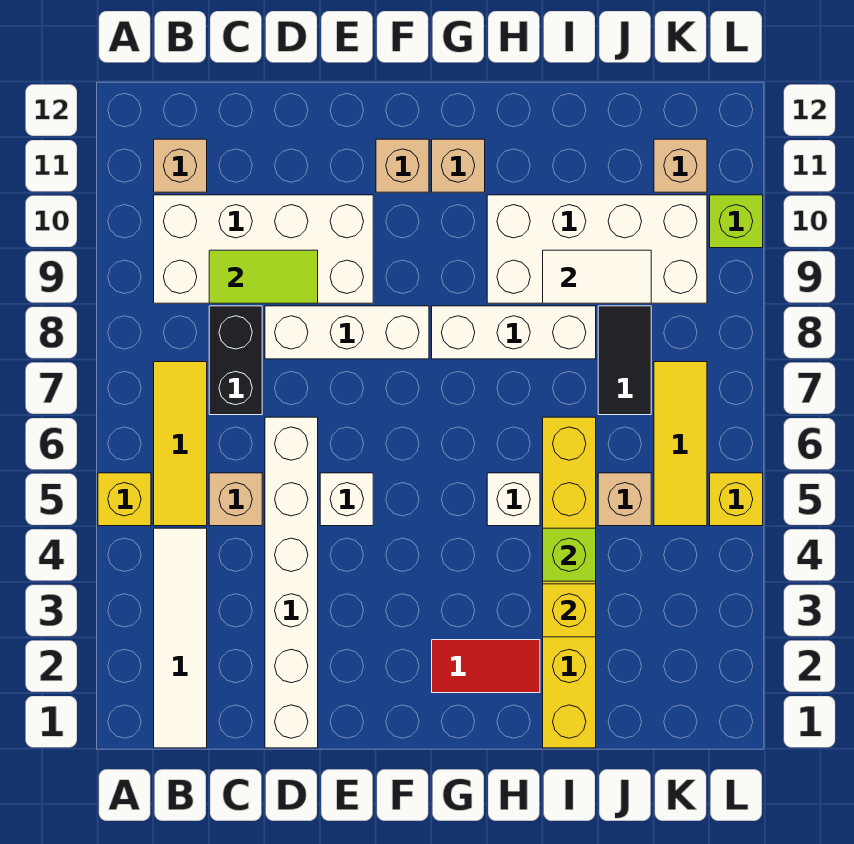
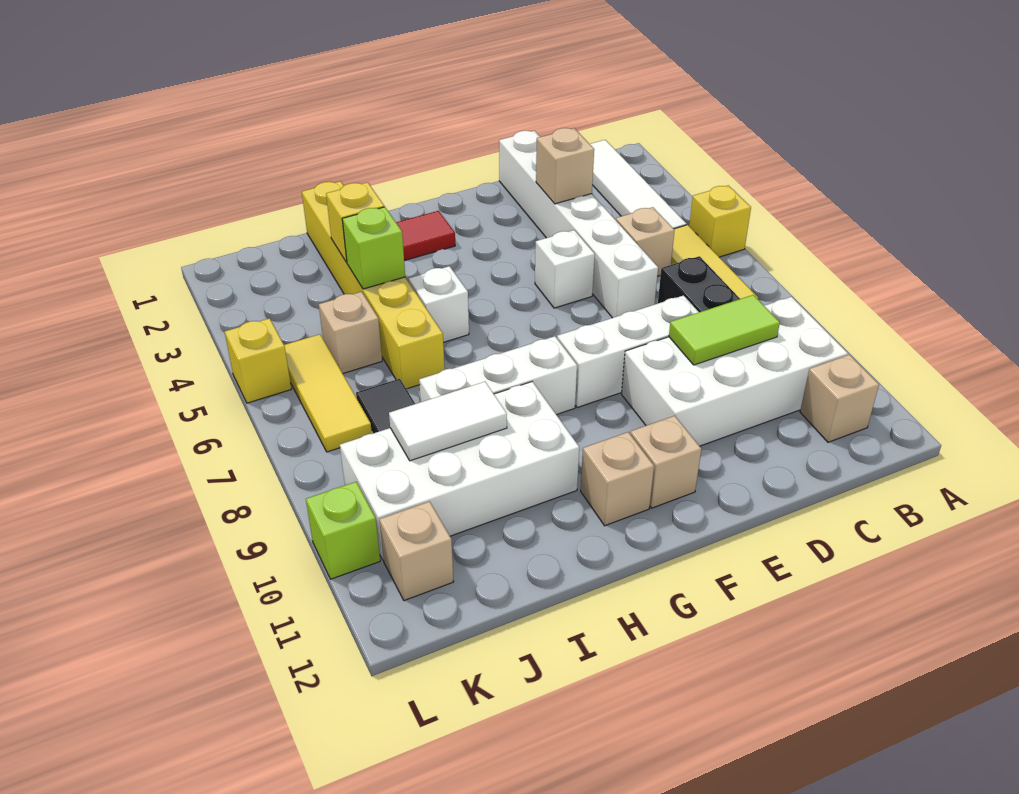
none -> tan 1x1 brick [536,128,594,204]

